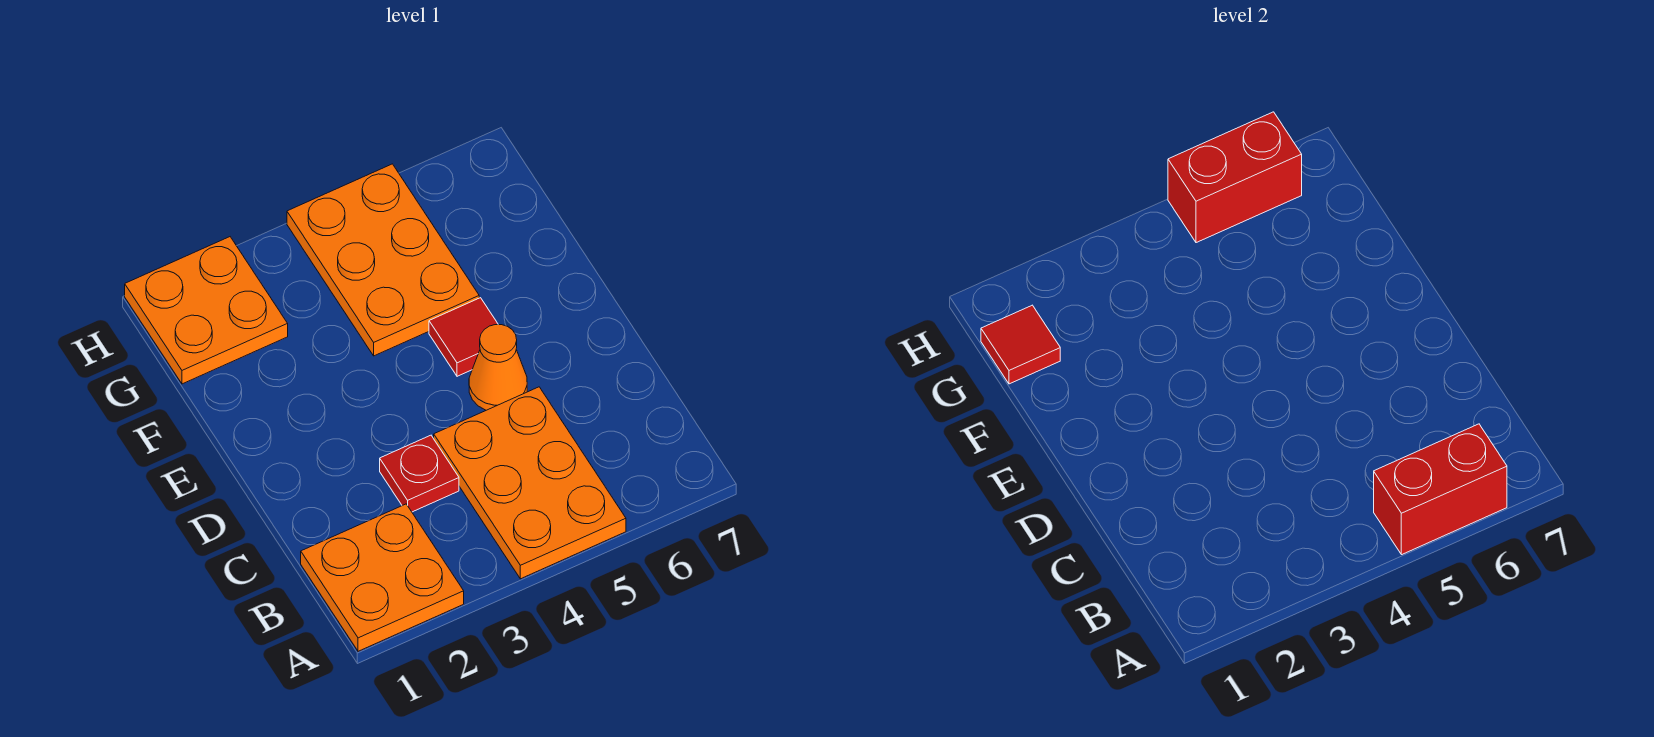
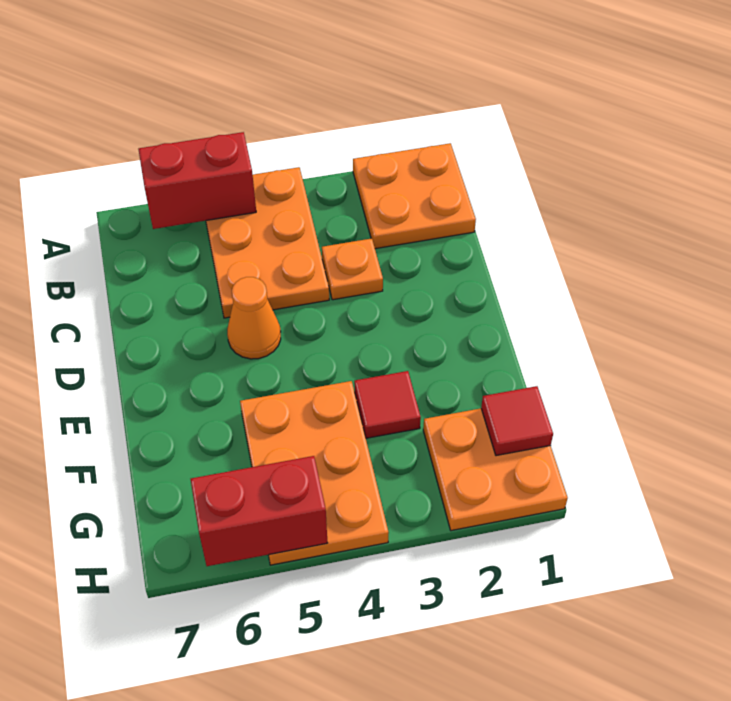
red 1x1 plate [380,435,459,512] -> orange 1x1 plate [322,238,383,300]
red 1x1 tile [429,298,498,376] -> red 1x1 tile moved to [354,371,421,438]

